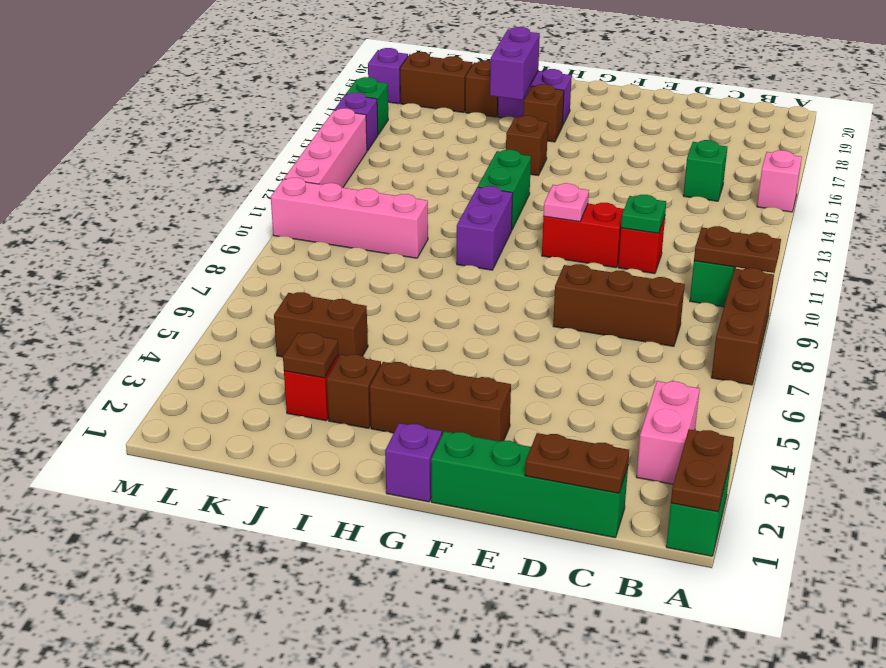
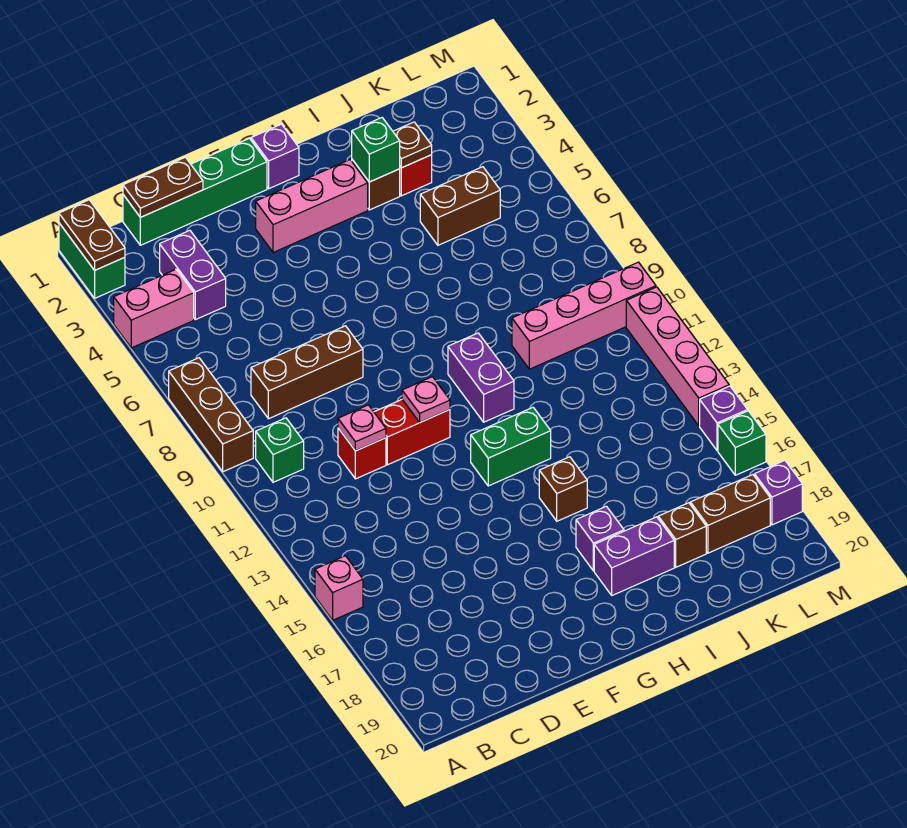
brown 1x2 plate [694,226,781,273] -> none
pink 1x2 brick [636,381,700,484] -> pink 1x2 brick turned to [114,269,194,348]
green 1x1 brick [683,140,727,201] -> green 1x1 brick moved to [352,118,400,182]
green 1x1 plate [621,195,666,233] -> pink 1x1 plate [338,405,386,451]
brown 1x3 brick [370,362,511,441] -> pink 1x3 brick [256,160,368,252]
green 1x2 brick [478,150,531,229] -> green 1x2 brick turned to [471,407,551,486]
brown 1x1 brick [523,84,564,142] -> purple 1x1 brick [576,506,624,571]
purple 1x2 brick [490,27,540,100] -> purple 1x2 brick moved to [160,230,226,320]

